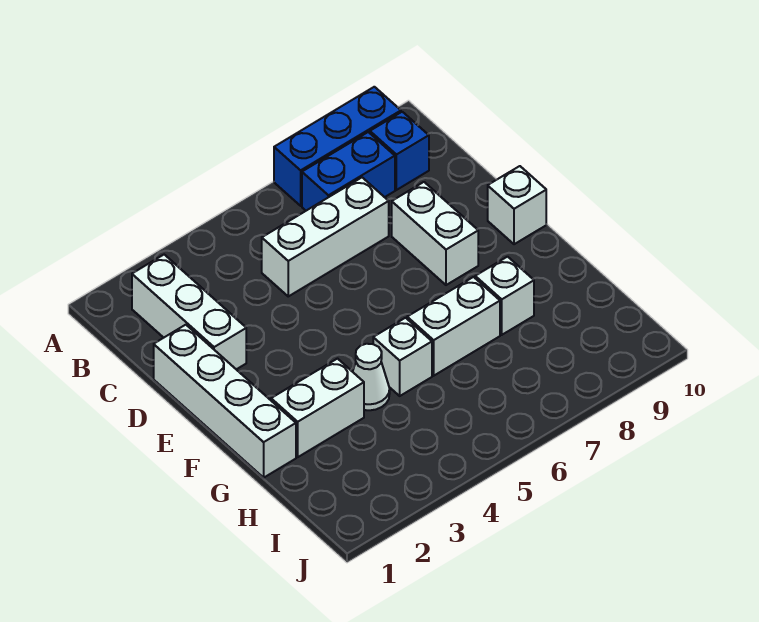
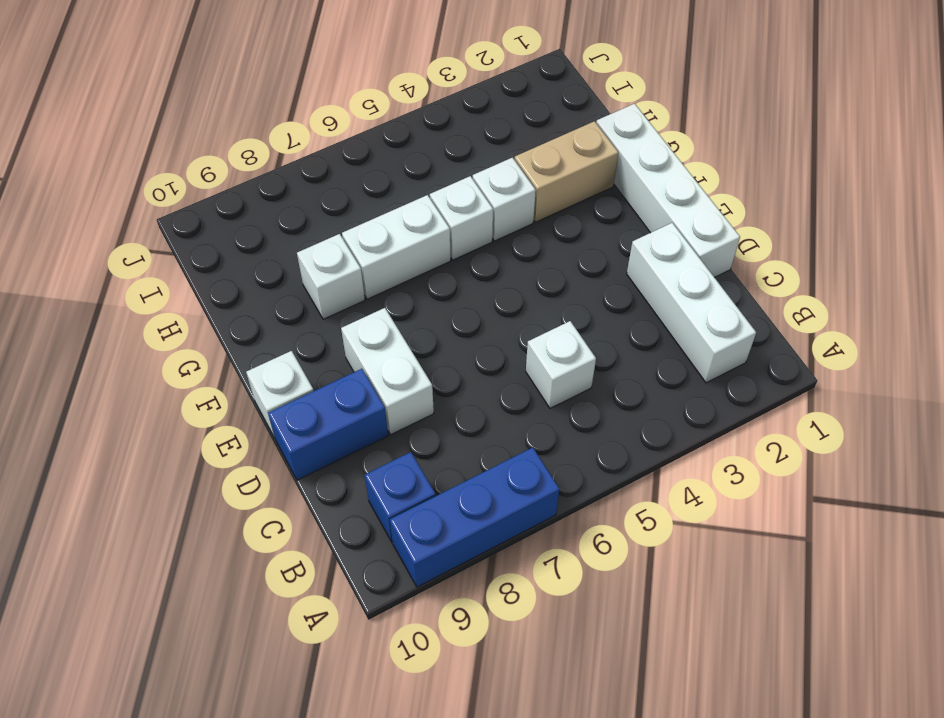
blue 1x2 brick [302,132,395,211] -> blue 1x2 brick moved to [268,369,388,480]
white 1x3 brick [262,178,389,296] -> white 1x1 brick [526,321,596,408]
white 1x2 brick [271,359,364,457] -> tan 1x2 brick [514,121,618,222]
white 1x1 cone [353,344,390,410] -> white 1x1 brick [473,158,536,241]

